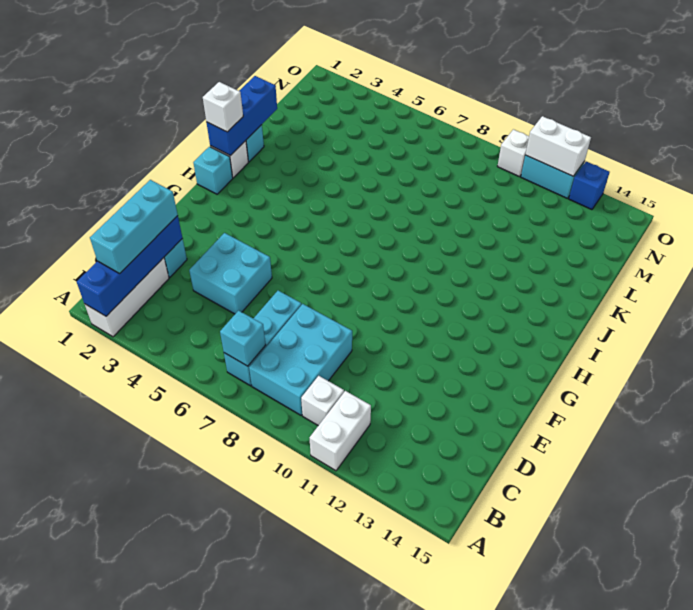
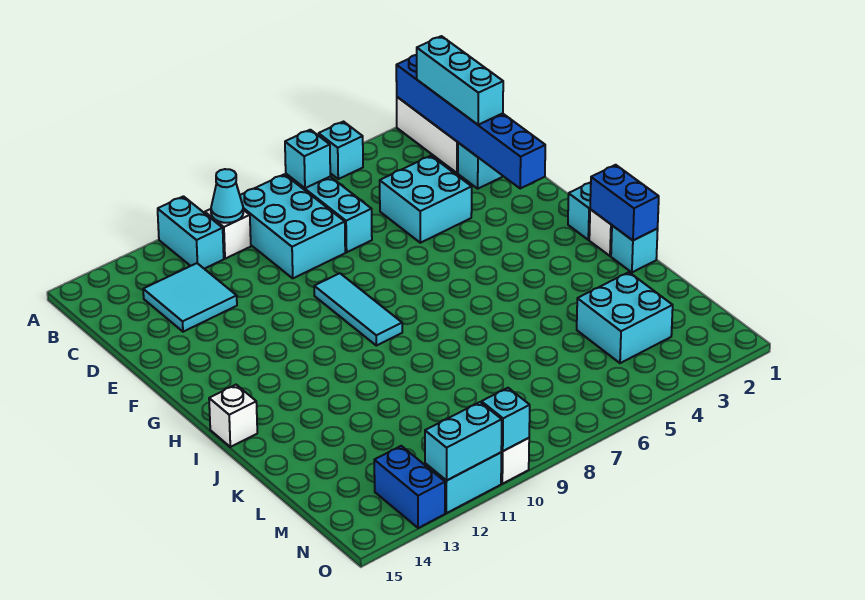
blue 1x4 brick [77,216,182,316] -> blue 1x6 brick [396,55,545,188]
none -> cyan 1x1 brick [319,122,363,179]
white 1x2 brick [310,391,371,471] -> cyan 1x2 brick [158,196,224,269]
none -> cyan 1x1 cone [211,169,243,223]
none -> cyan 2x2 tile [143,263,237,332]
none -> cyan 1x3 tile [314,273,402,346]
blue 1x3 brick [206,76,277,156] -> blue 1x2 brick [590,165,659,240]
white 1x1 brick [203,82,243,132] -> white 1x1 brick moved to [209,385,257,447]
none -> cyan 2x2 brick [577,272,673,363]
none -> cyan 1x1 brick [481,388,530,451]
white 1x2 brick [525,116,591,176] -> cyan 1x2 brick [425,402,502,481]
blue 1x1 brick [569,161,609,210] -> blue 1x2 brick [374,446,445,528]

